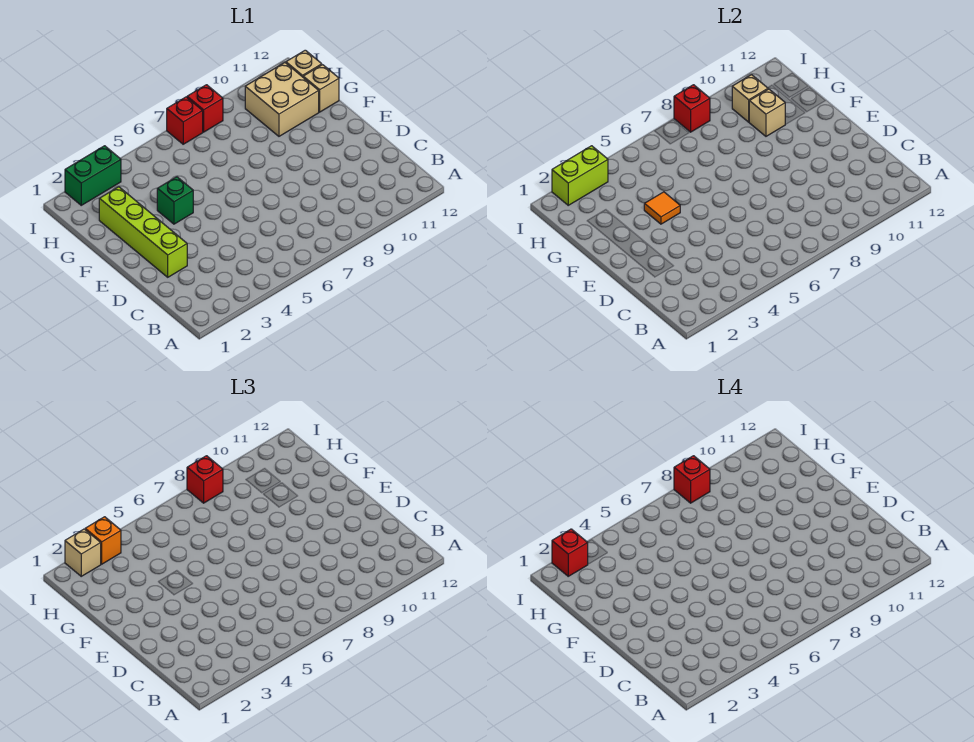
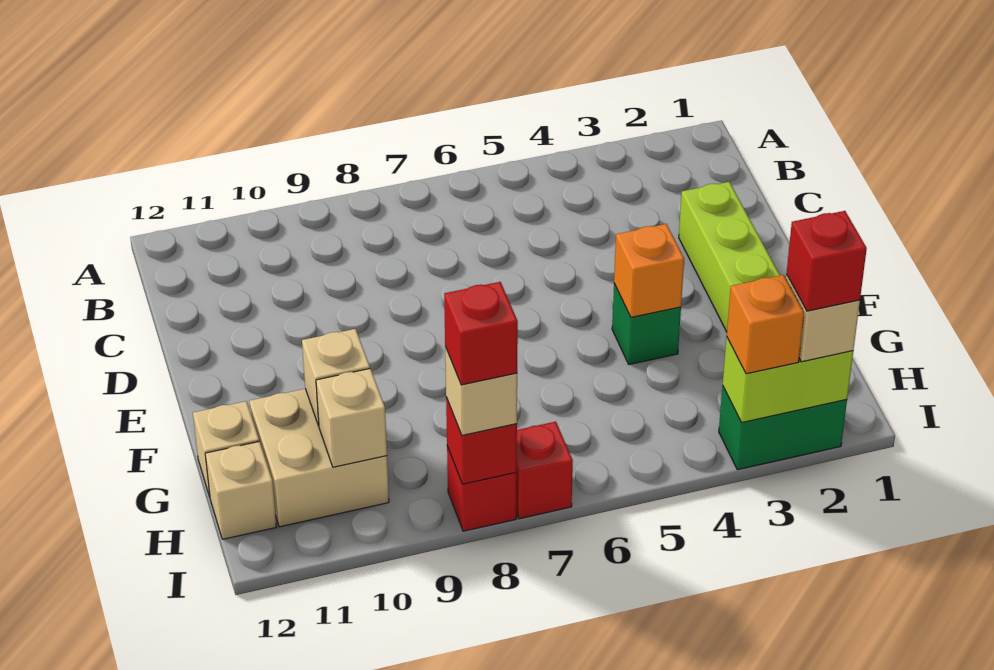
orange 1x1 tile [644,192,680,224] -> orange 1x1 brick [614,224,684,317]
red 1x1 brick [187,456,223,503] -> tan 1x1 brick [445,347,517,435]

